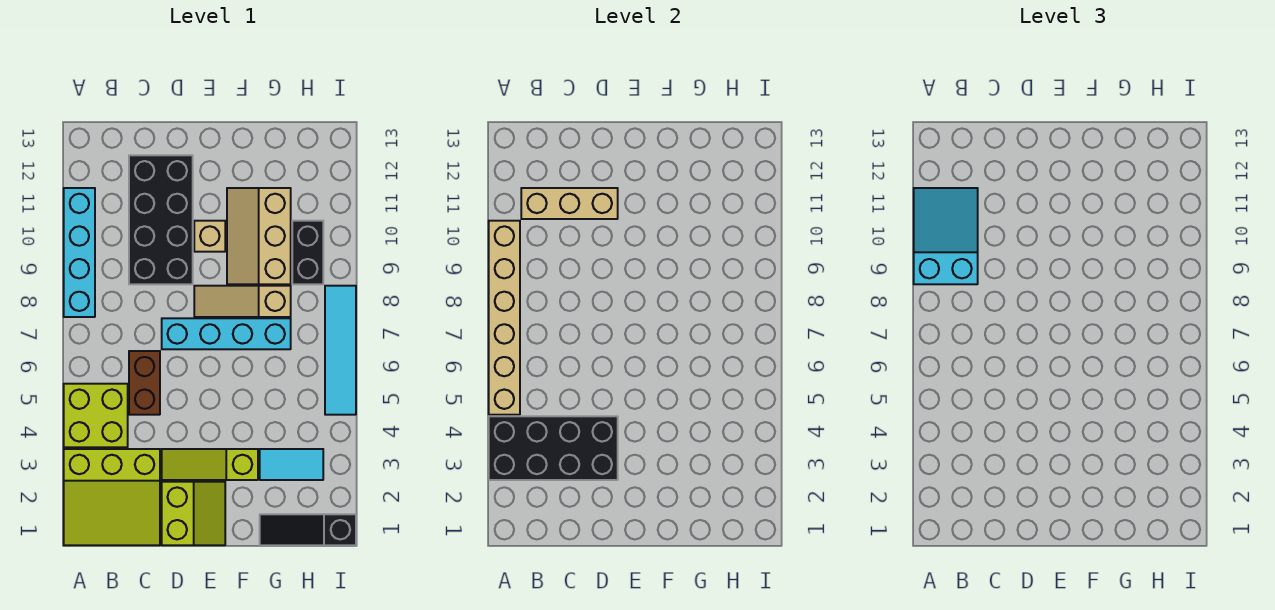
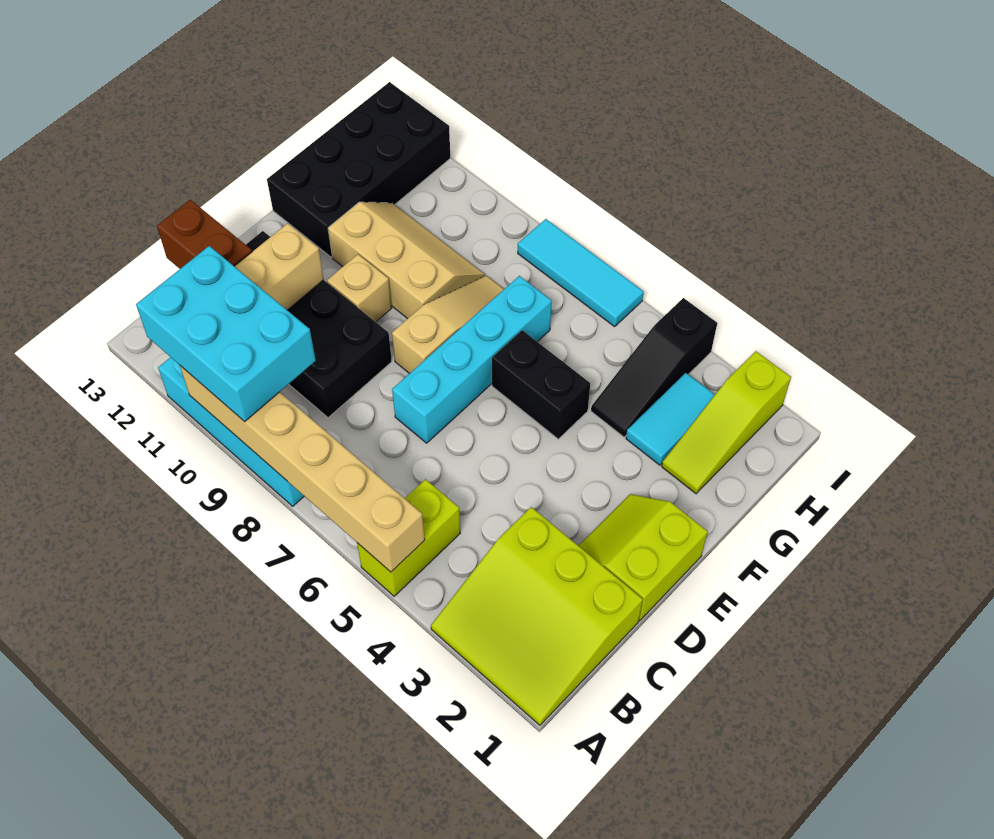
lime 3x3 slope [64,449,160,545] -> lime 3x3 slope turned to [431,507,643,725]
black 2x4 brick [489,416,618,480] -> black 2x4 brick moved to [267,82,450,257]
lime 2x2 brick [64,384,128,447] -> lime 1x2 brick [357,479,460,596]
cyan 2x3 slope [914,188,978,284] -> cyan 2x3 brick [136,246,316,422]
brown 1x2 brick [129,351,160,415] -> brown 1x2 brick moved to [157,200,252,269]
lime 2x2 slope [162,482,225,545] -> lime 2x2 slope turned to [579,494,708,621]
lime 1x3 slope [162,449,258,480] -> lime 1x3 slope moved to [662,351,791,494]
tan 1x3 slope [194,286,291,317] -> tan 1x3 slope turned to [392,276,504,374]
tan 2x3 slope [227,188,291,284] -> tan 2x3 slope turned to [328,202,485,319]
black 1x3 slope [260,514,356,545] -> black 1x3 slope moved to [591,298,717,437]
black 1x2 brick [292,221,323,284] -> black 1x2 brick moved to [492,330,590,439]
cyan 1x4 tile [325,286,356,415] -> cyan 1x3 tile [518,219,644,327]

